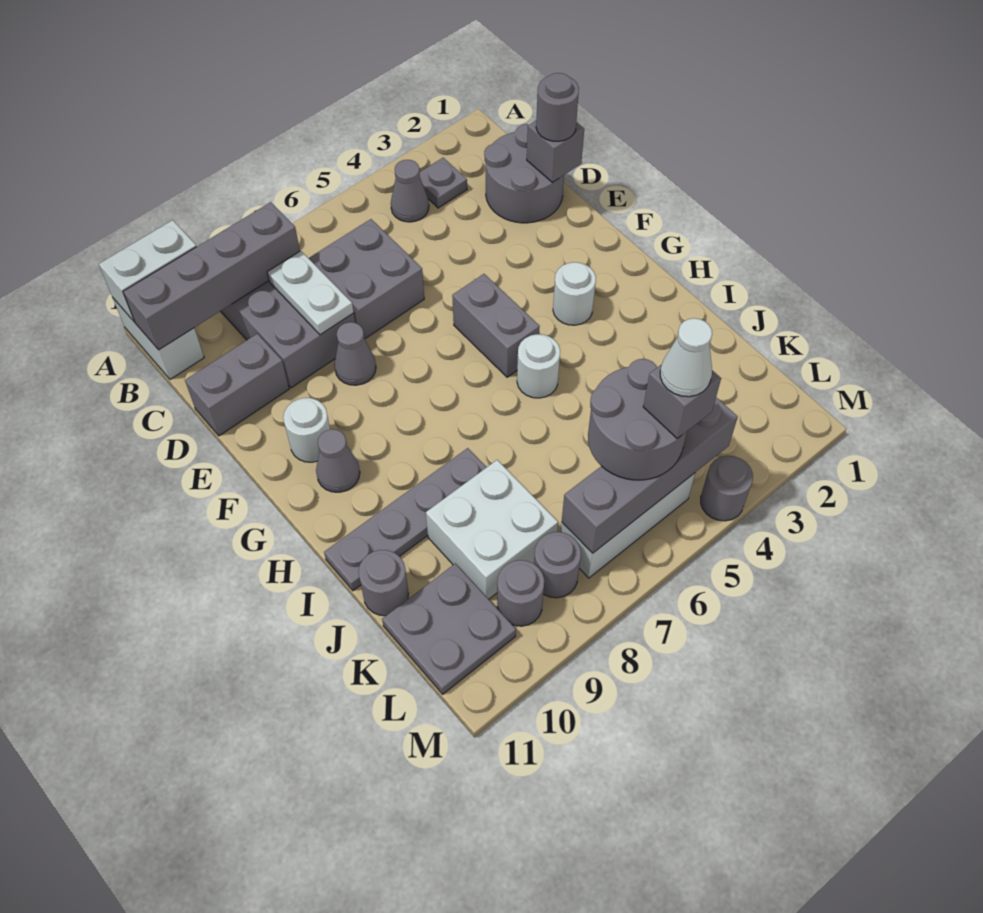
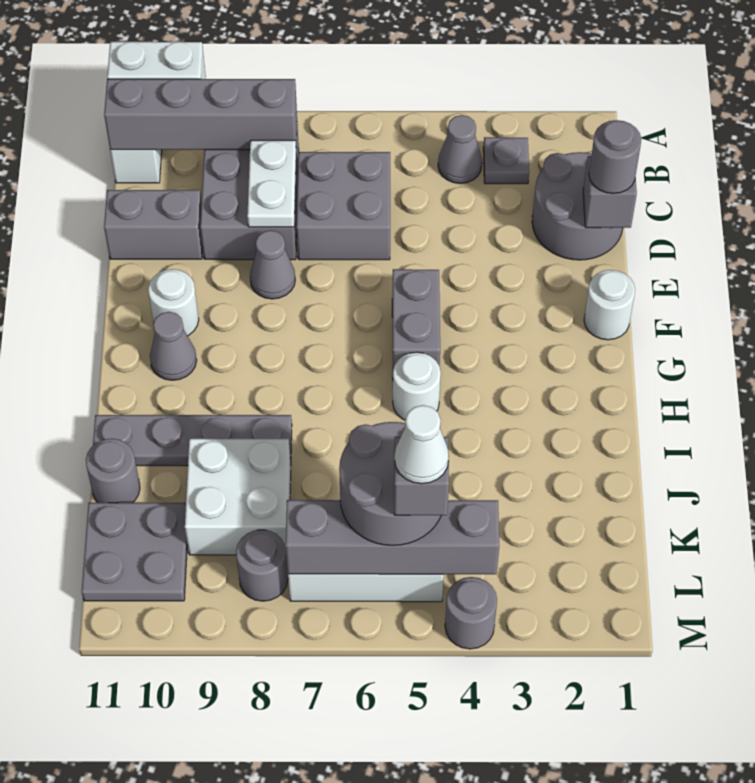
white 1x1 round brick [553,262,596,325] -> white 1x1 round brick moved to [584,270,635,340]
grey 1x1 round brick [497,560,544,626] -> none

